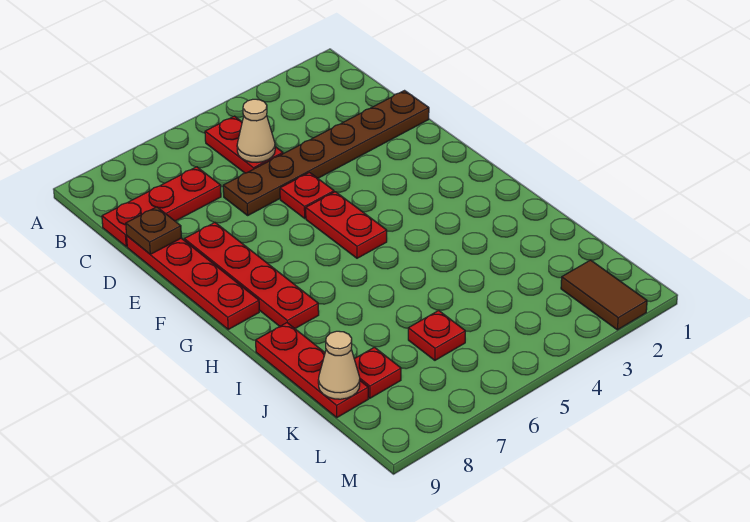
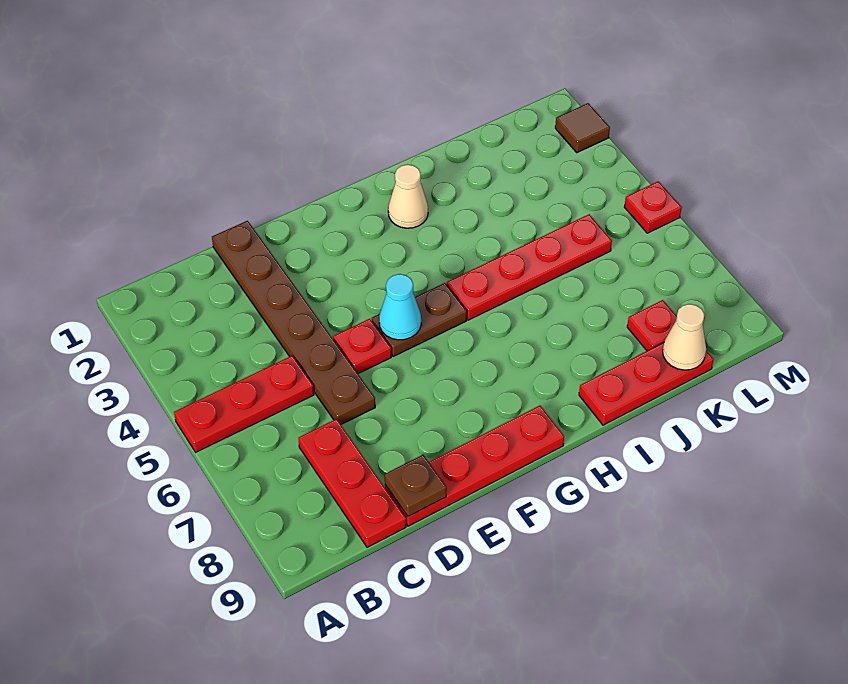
red 1x2 plate [205,116,283,173] -> red 1x3 plate [174,356,314,452]
tan 1x1 cone [237,99,275,162] -> tan 1x1 cone moved to [388,164,428,228]
red 1x4 plate [184,223,319,328] -> red 1x4 plate moved to [447,214,612,320]
red 1x2 plate [306,192,387,258] -> brown 1x2 plate [372,283,467,357]
none -> cyan 1x1 cone [379,274,421,340]
red 1x1 plate [408,311,465,360] -> red 1x1 plate moved to [624,181,682,233]
brown 1x2 tile [561,260,647,330] -> brown 1x1 tile [555,103,610,153]

